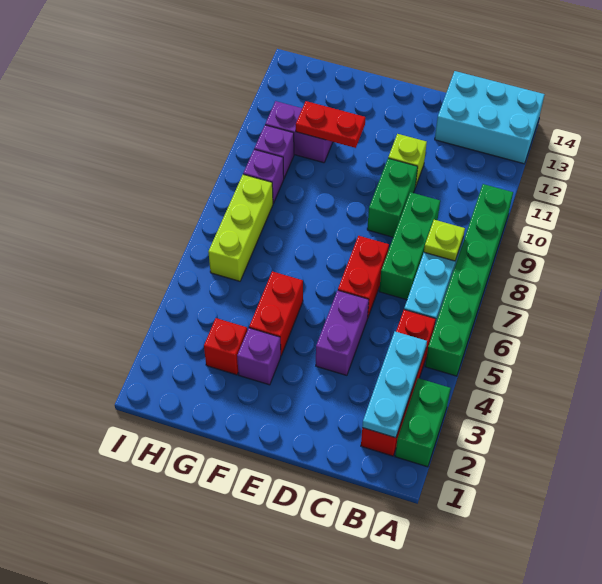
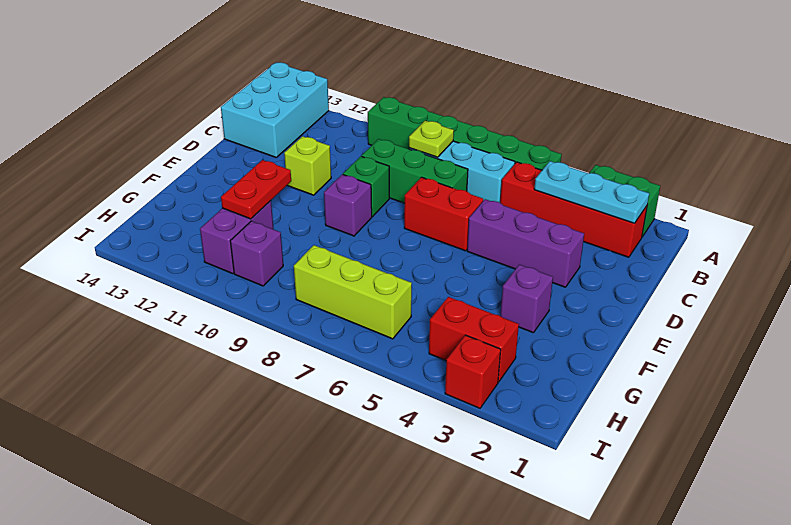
purple 1x2 brick [316,291,369,375] -> purple 1x3 brick [467,199,584,287]
green 1x2 brick [367,158,418,237] -> green 1x1 brick [343,156,389,217]
red 1x2 brick [249,271,303,355] -> red 1x2 brick moved to [429,297,519,382]
red 1x1 brick [204,318,247,375] -> red 1x1 brick moved to [445,335,501,408]
purple 1x1 brick [243,149,284,203] -> purple 1x1 brick moved to [324,174,372,236]

